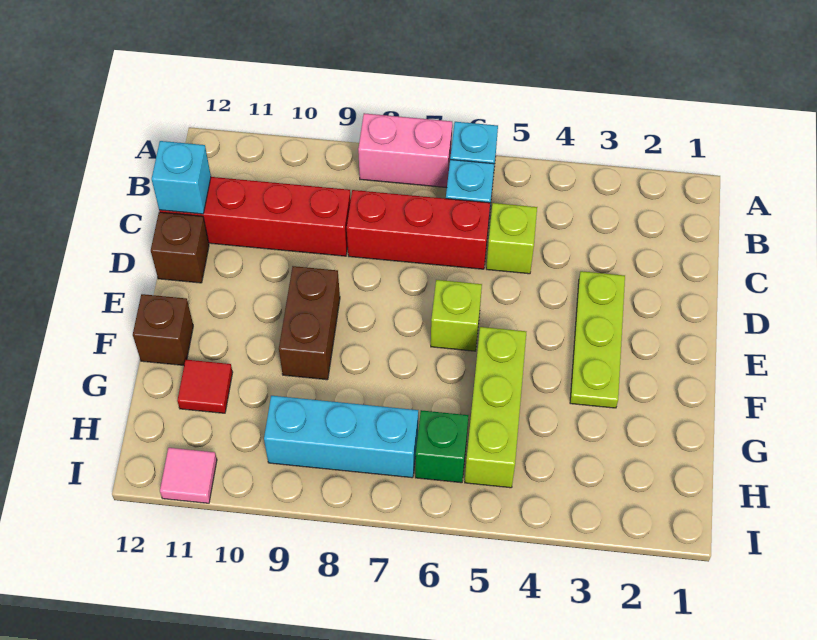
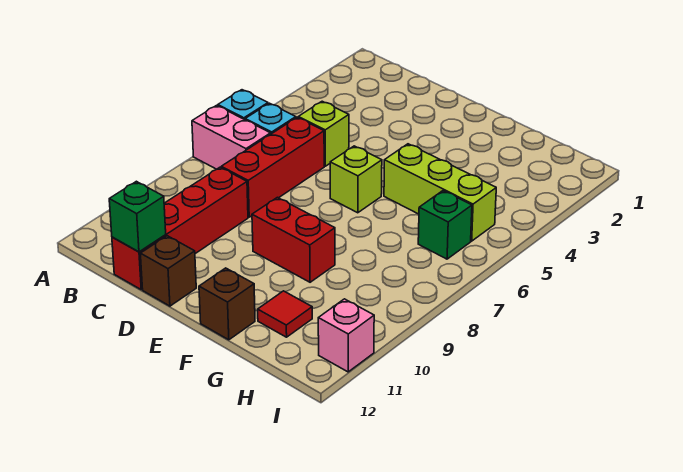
pink 1x2 brick [358,113,452,188] -> pink 1x2 brick turned to [192,105,271,169]
cyan 1x1 brick [152,141,211,214] -> green 1x1 brick [109,181,166,252]
lime 1x3 plate [570,271,625,408] -> none
brown 1x2 brick [279,266,340,380] -> red 1x2 brick [252,197,335,282]
cyan 1x3 brick [264,396,418,478] -> none
pink 1x1 tile [160,448,217,503] -> pink 1x1 brick [318,299,374,372]

